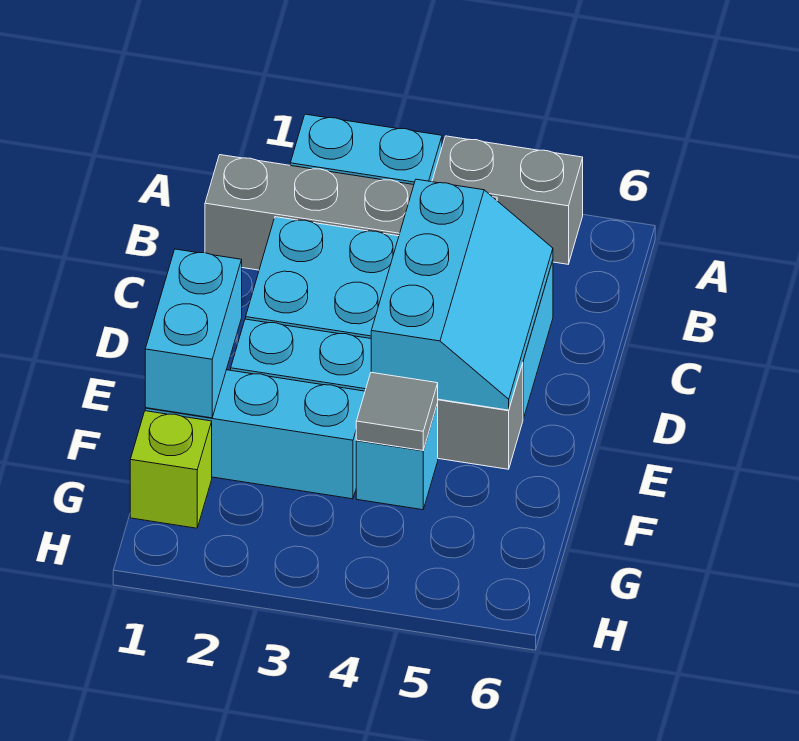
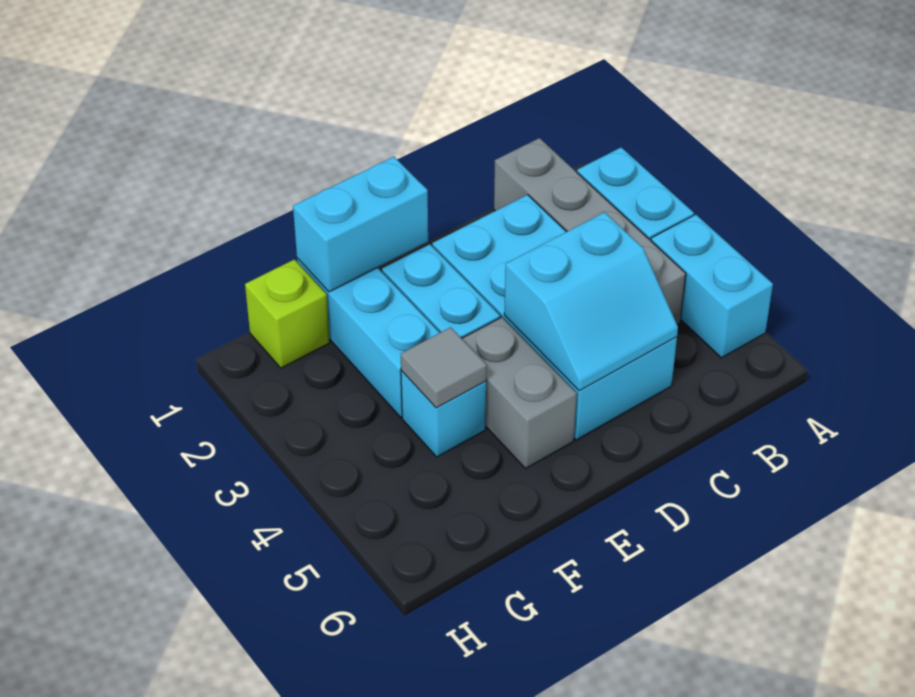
grey 1x2 brick [432,136,583,264] -> cyan 1x2 brick [651,215,773,358]
cyan 2x3 slope [371,179,553,410] -> cyan 2x2 slope [504,212,678,391]

